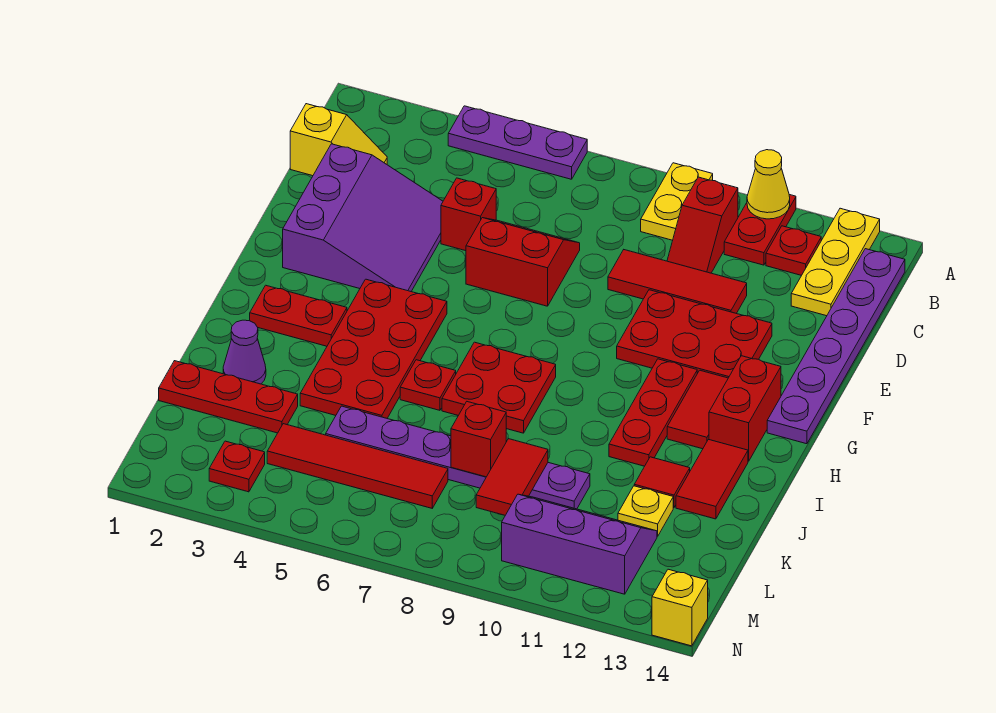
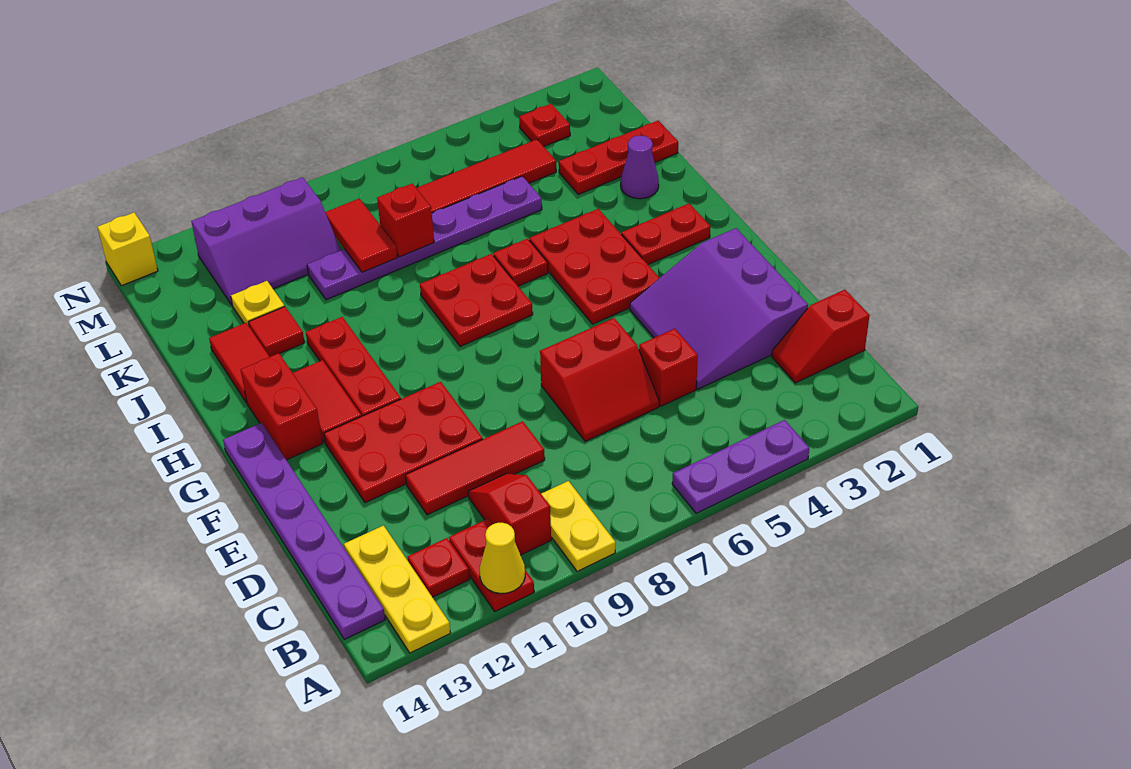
yellow 1x2 slope [290,104,387,176] -> red 1x2 slope [772,290,870,383]
red 2x4 plate [300,279,447,418] -> red 2x3 plate [529,209,659,324]

